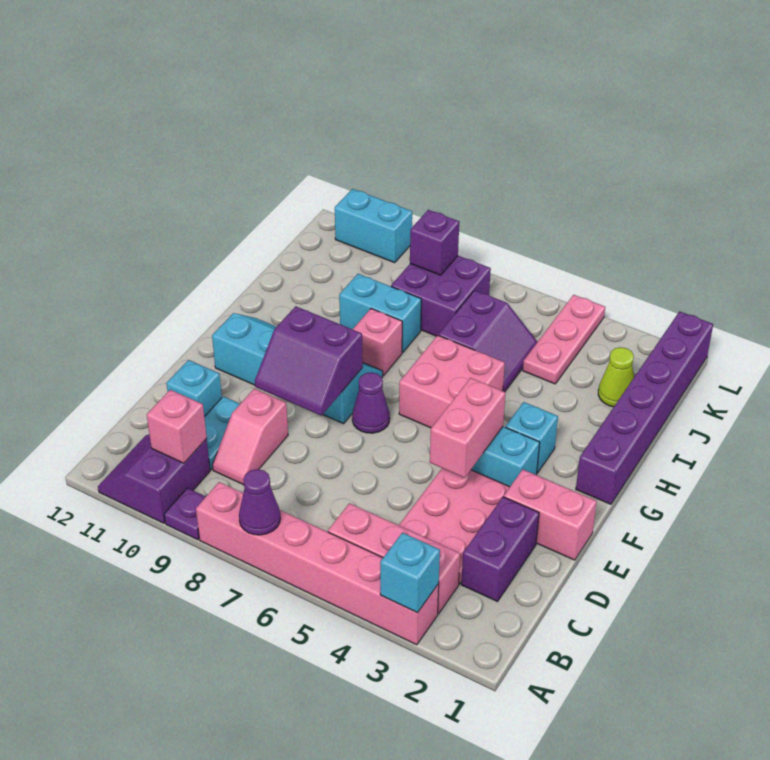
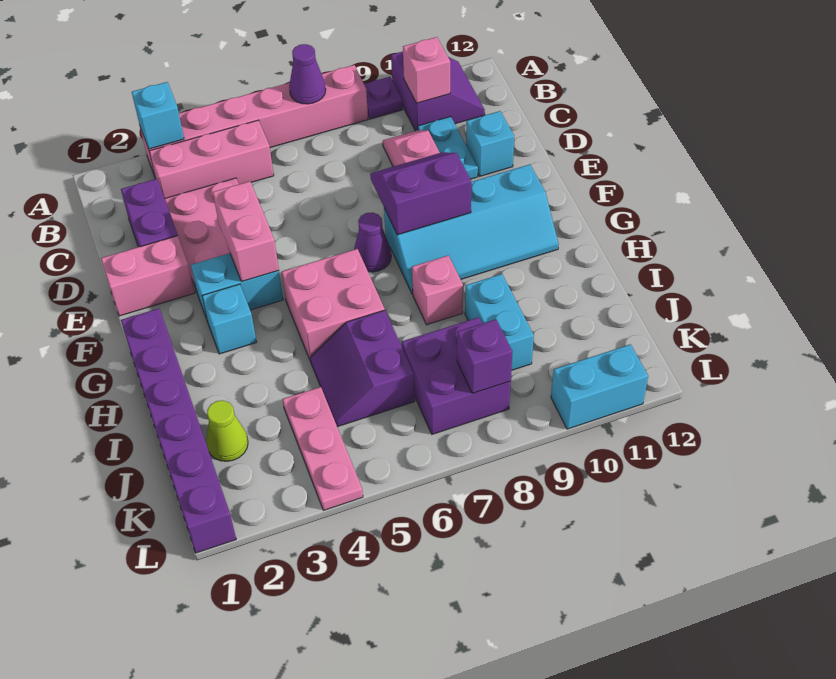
cyan 1x2 brick [339,274,421,353] -> cyan 1x2 brick turned to [465,274,534,370]

